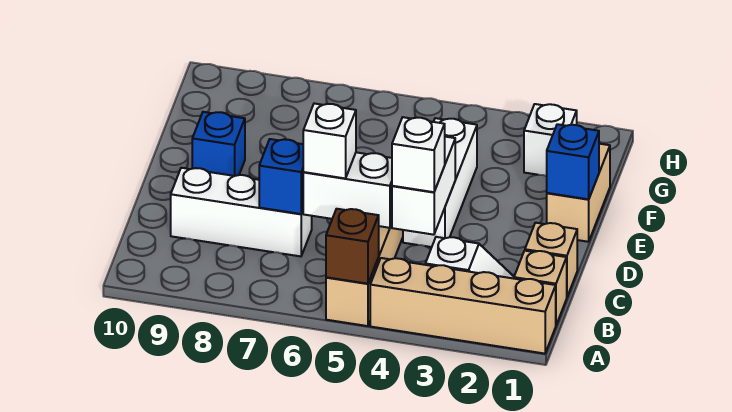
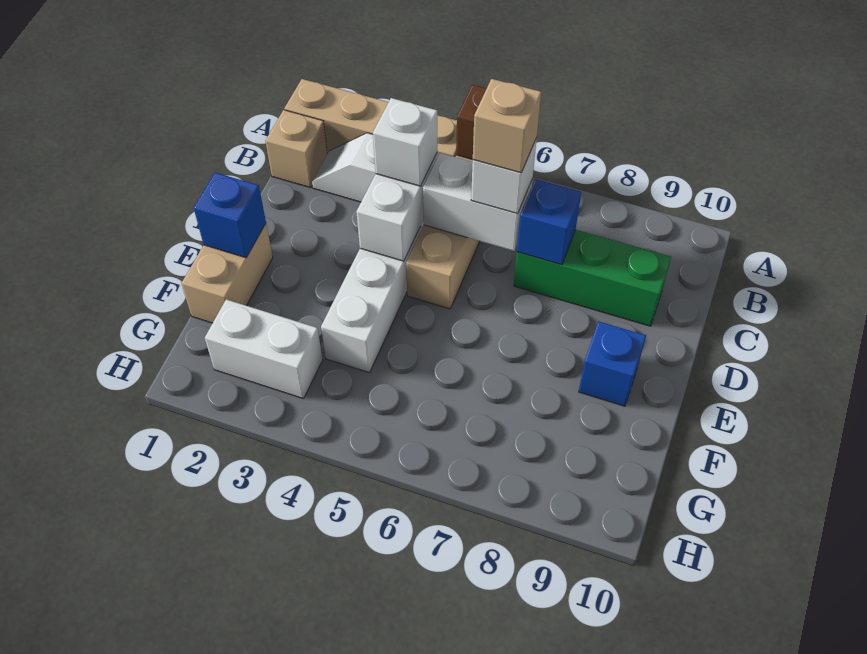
tan 1x1 brick [525,223,577,297] -> tan 1x1 brick moved to [473,79,541,173]
white 1x3 brick [171,168,312,256] -> green 1x3 brick [514,230,671,326]
white 1x1 brick [524,104,577,176] -> white 1x2 brick [205,299,322,399]

